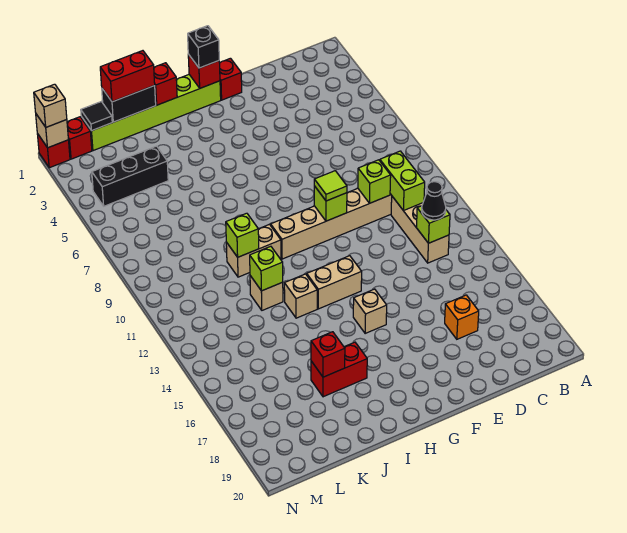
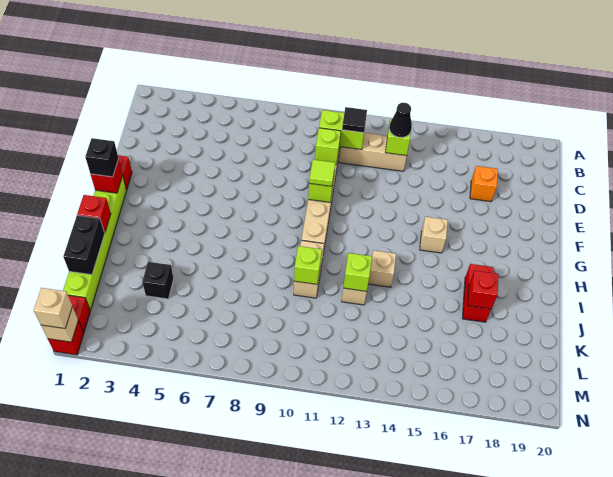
tan 1x2 brick [307,256,362,309] -> none
red 1x2 brick [100,51,155,102] -> none
black 1x3 brick [92,146,168,206] -> black 1x1 brick [142,261,173,299]
black 1x1 tile [81,102,112,131] -> black 1x1 tile moved to [342,107,367,133]

